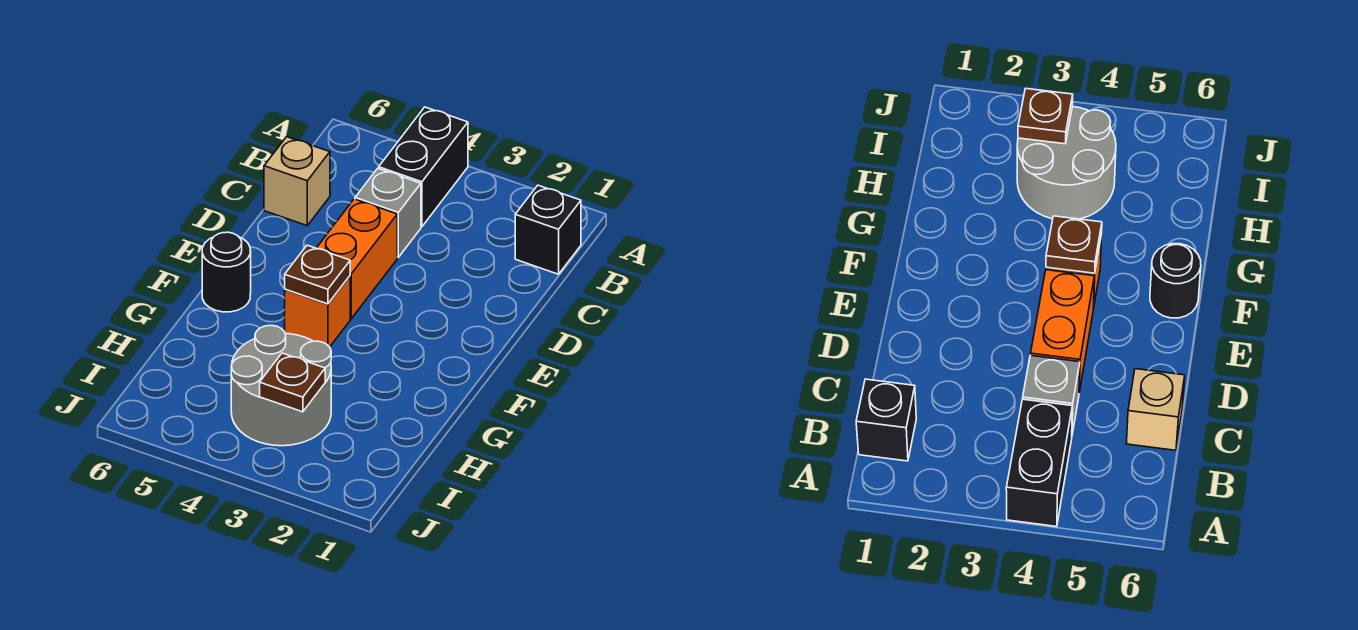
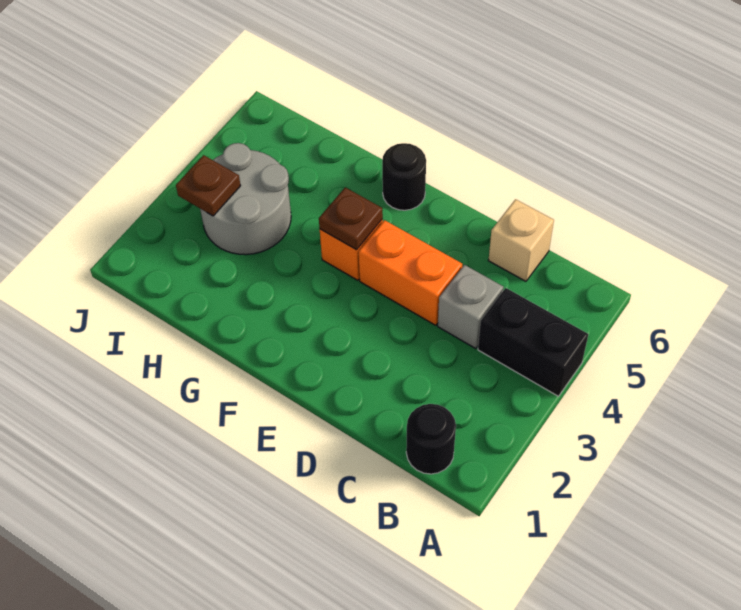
black 1x1 brick [515,185,581,274] -> black 1x1 round brick [406,404,456,474]

